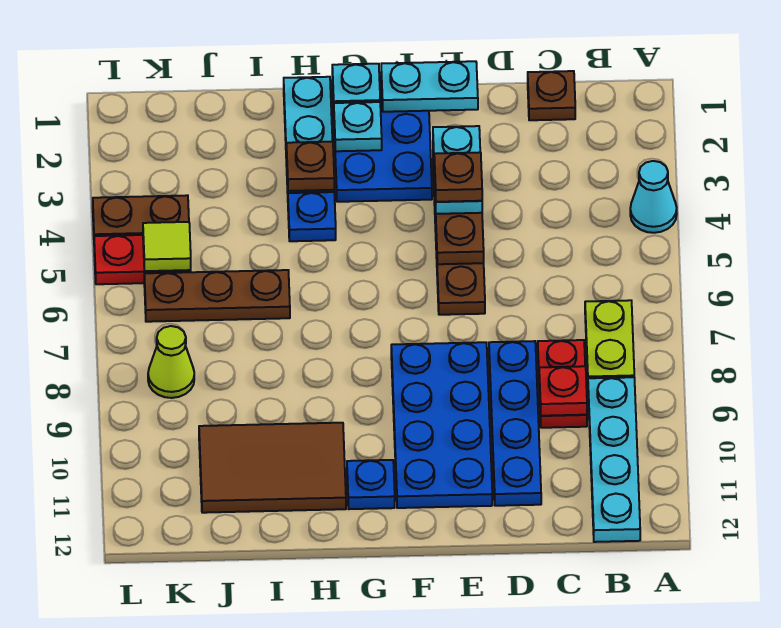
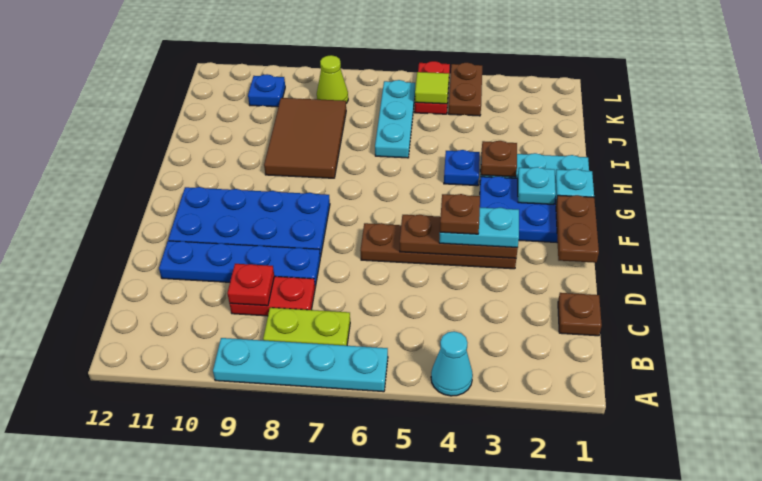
cyan 1x4 plate [588,377,640,542] -> cyan 1x4 plate moved to [213,338,388,392]
cyan 1x2 plate [381,61,478,112] -> brown 1x2 plate [556,195,599,263]
blue 1x1 plate [347,460,395,509] -> blue 1x1 plate moved to [248,74,285,107]
brown 2x3 tile [199,423,346,513] -> brown 2x3 tile moved to [264,98,346,178]
brown 1x3 plate [144,270,290,322] -> cyan 1x3 plate [375,80,415,158]

